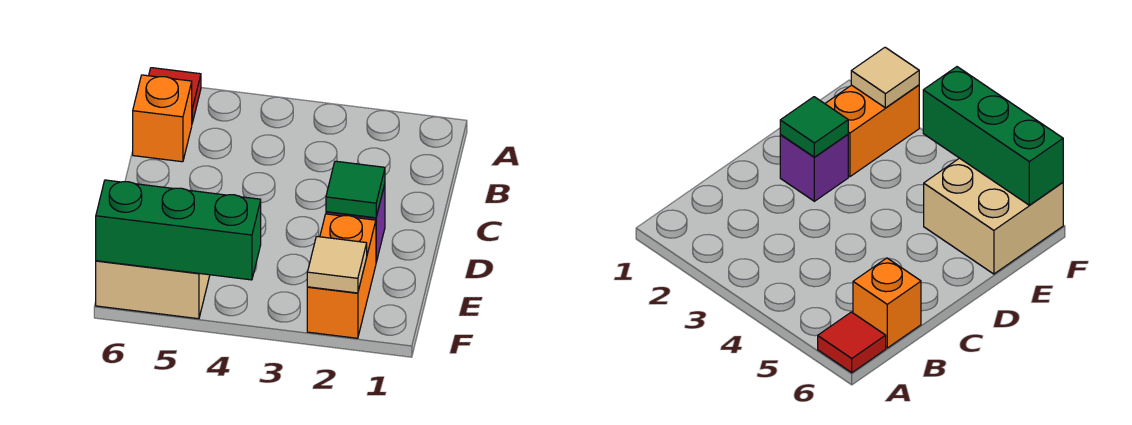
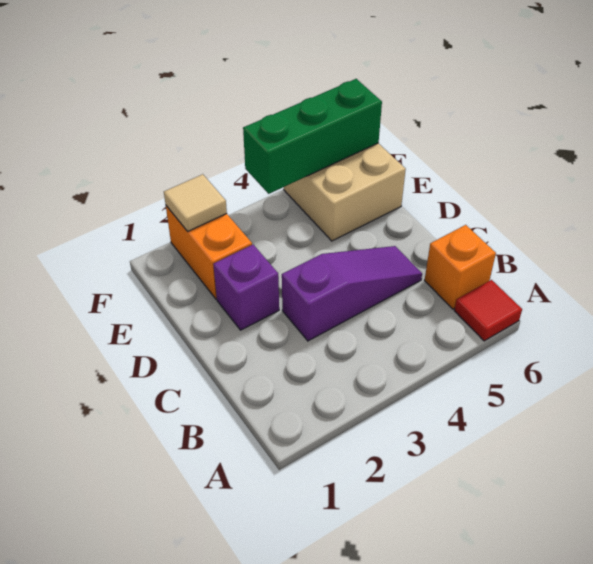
none -> purple 1x3 slope [282,246,422,341]
green 1x1 tile [326,161,385,218] -> none

